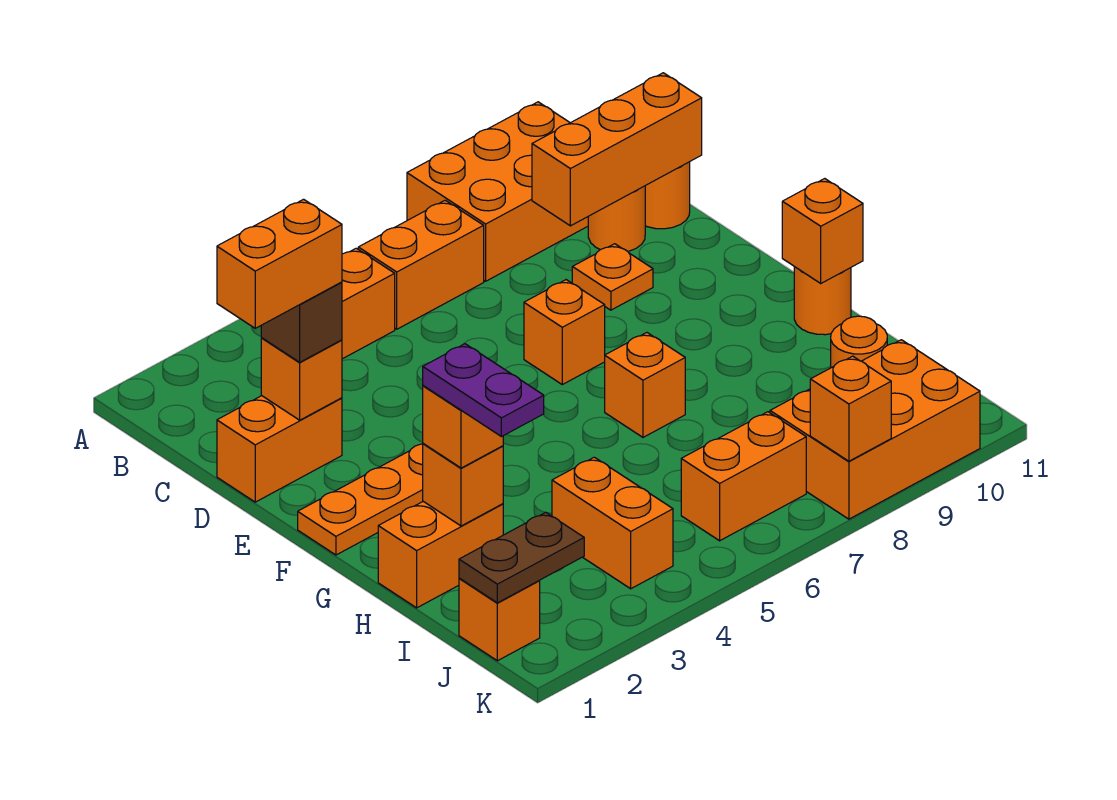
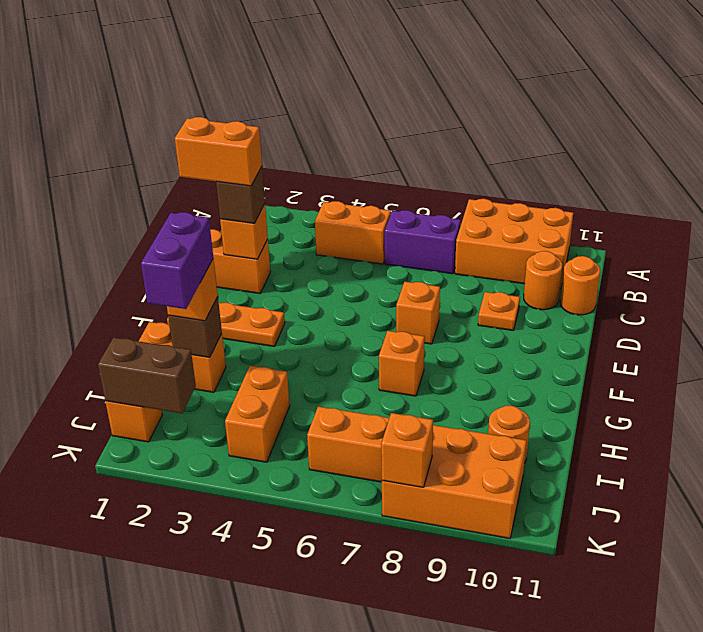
orange 1x2 brick [358,200,484,329] -> purple 1x2 brick [385,210,461,274]
orange 1x3 brick [532,73,702,226] -> none
orange 1x1 round brick [794,267,851,335] -> none
orange 1x1 brick [782,179,863,283] -> none
orange 1x1 brick [423,444,503,526] -> brown 1x1 brick [168,297,222,357]
purple 1x2 plate [423,344,544,437] -> purple 1x2 brick [141,212,213,309]
brown 1x2 plate [459,512,584,603] -> brown 1x2 brick [98,338,196,413]

